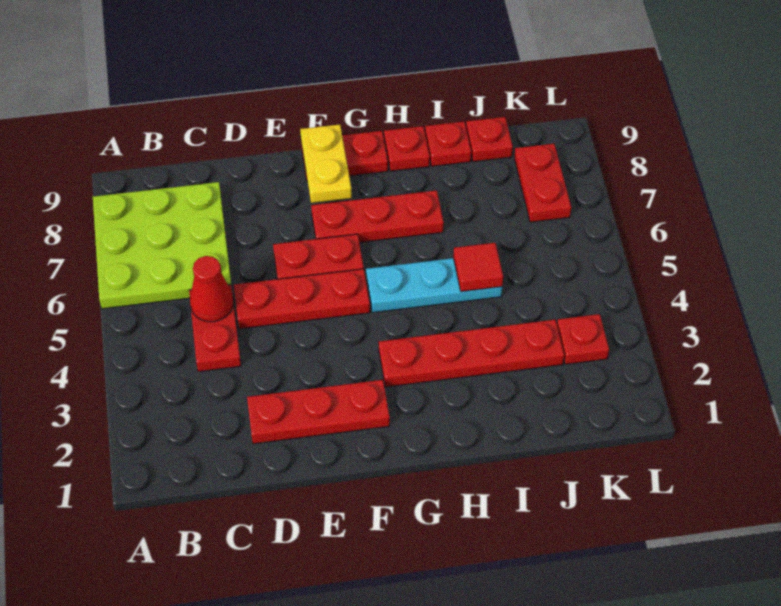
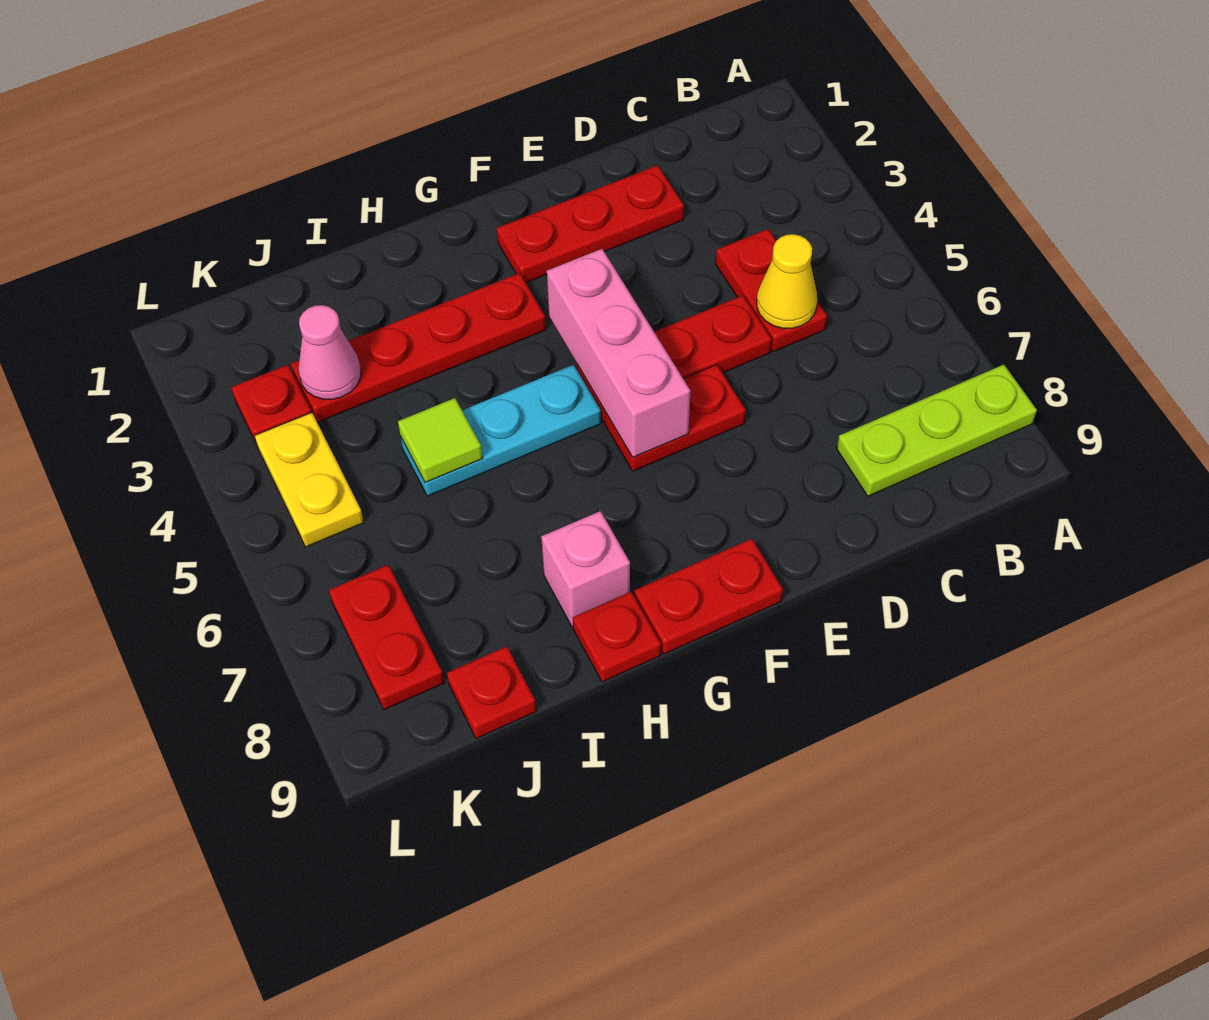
lime 3x3 plate [93,182,231,309] -> lime 1x3 plate [837,365,1037,496]
red 1x1 cone [190,256,233,322] -> yellow 1x1 cone [757,234,817,328]
none -> pink 1x3 brick [547,249,690,457]
red 1x3 plate [311,190,444,243] -> none
yellow 1x2 plate [300,124,352,203] -> yellow 1x2 plate moved to [255,413,364,547]
none -> pink 1x1 brick [541,511,630,627]
red 1x1 tile [453,243,503,292] -> lime 1x1 tile [398,398,483,482]
red 1x1 plate [425,122,471,166] -> none
none -> pink 1x1 cone [298,305,361,399]

